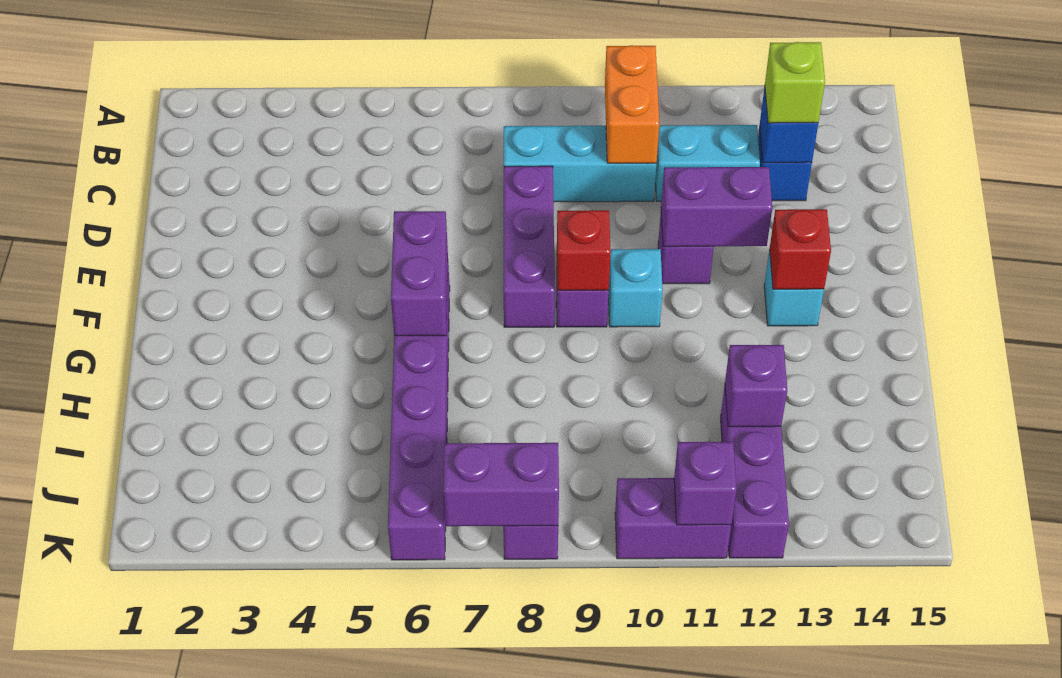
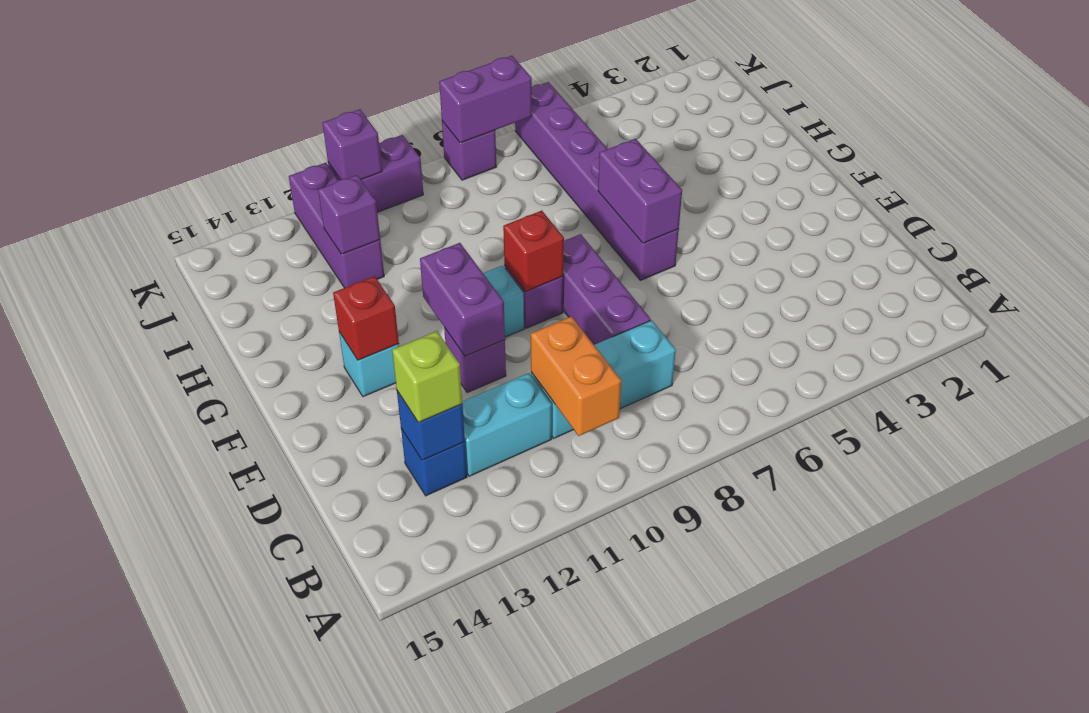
purple 1x2 brick [661,167,772,247] -> purple 1x2 brick turned to [420,243,505,356]

